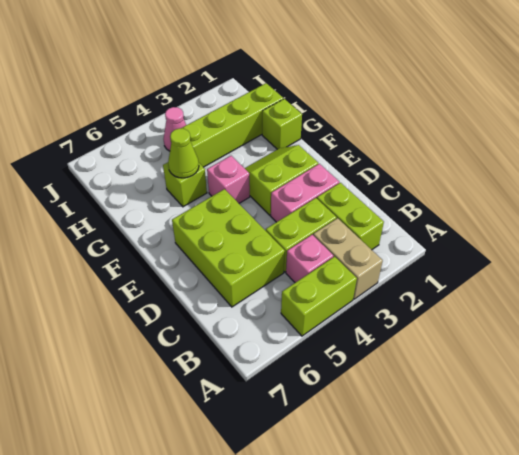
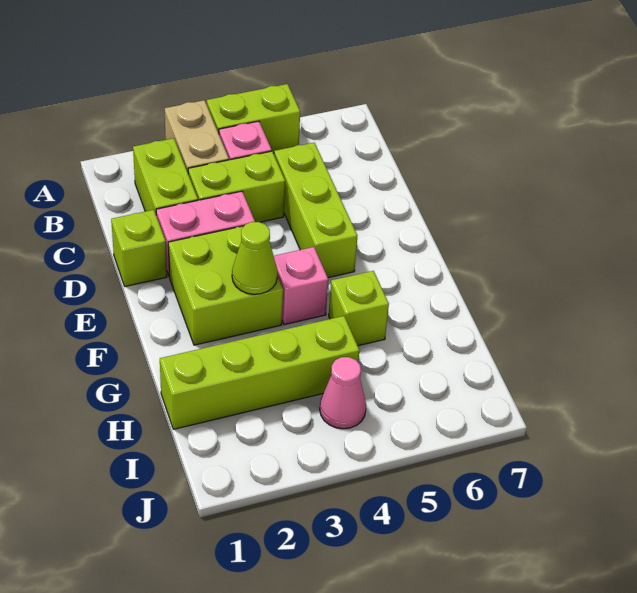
lime 2x3 brick [172,189,285,307] -> lime 1x3 brick [274,143,357,278]
lime 2x2 slope [245,145,318,215] -> lime 2x2 brick [168,226,283,345]
lime 1x1 brick [262,99,302,149] -> lime 1x1 brick moved to [111,210,167,286]
lime 1x1 cone [168,128,199,178] -> lime 1x1 cone moved to [232,222,278,294]

